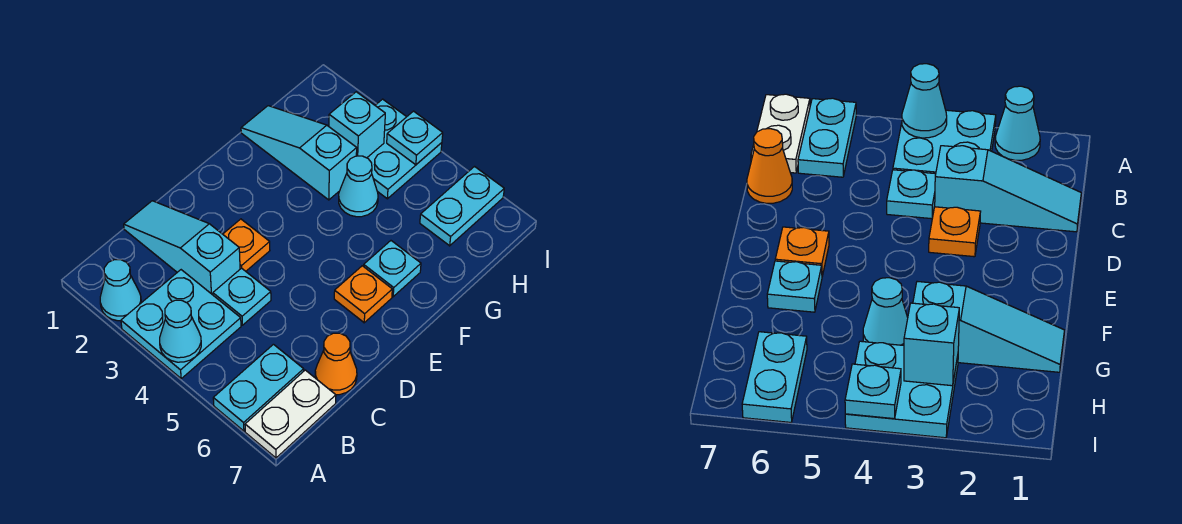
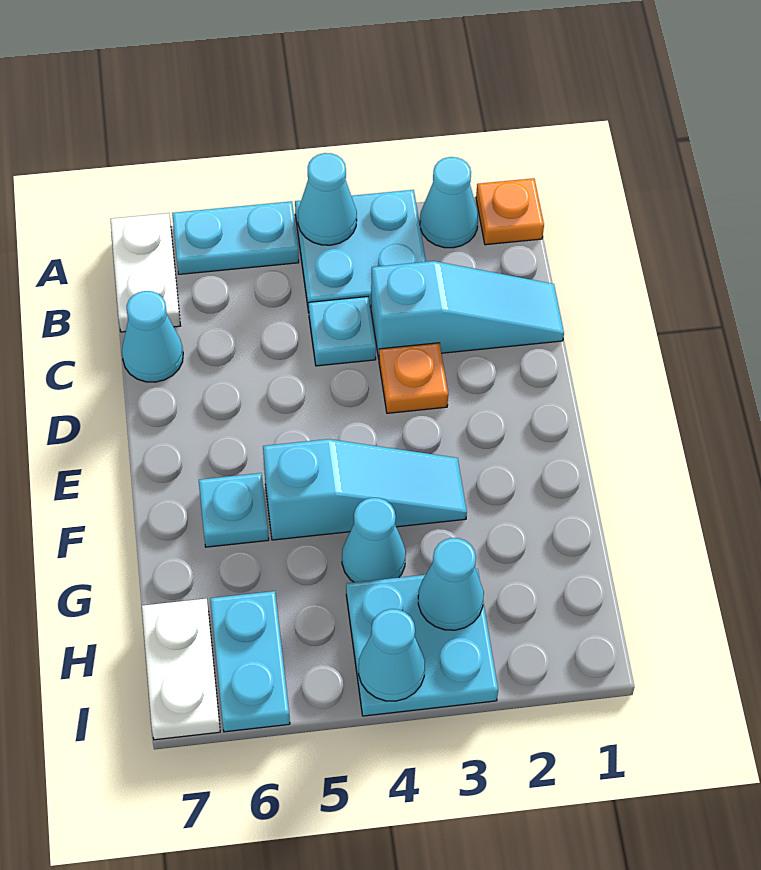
cyan 1x2 plate [213,344,304,431] -> cyan 1x2 plate turned to [172,201,299,274]
orange 1x1 cone [315,333,357,395] -> cyan 1x1 cone [122,291,183,382]
orange 1x1 plate [334,266,392,323] -> orange 1x1 plate moved to [476,178,544,245]
cyan 1x3 slope [241,106,357,200] -> cyan 1x3 slope moved to [263,439,467,540]
cyan 1x1 brick [329,92,385,158] -> cyan 1x1 cone [418,538,484,630]
none -> white 1x2 plate [142,598,220,740]
cyan 1x1 plate [387,111,443,165] -> cyan 1x1 cone [359,609,425,701]

